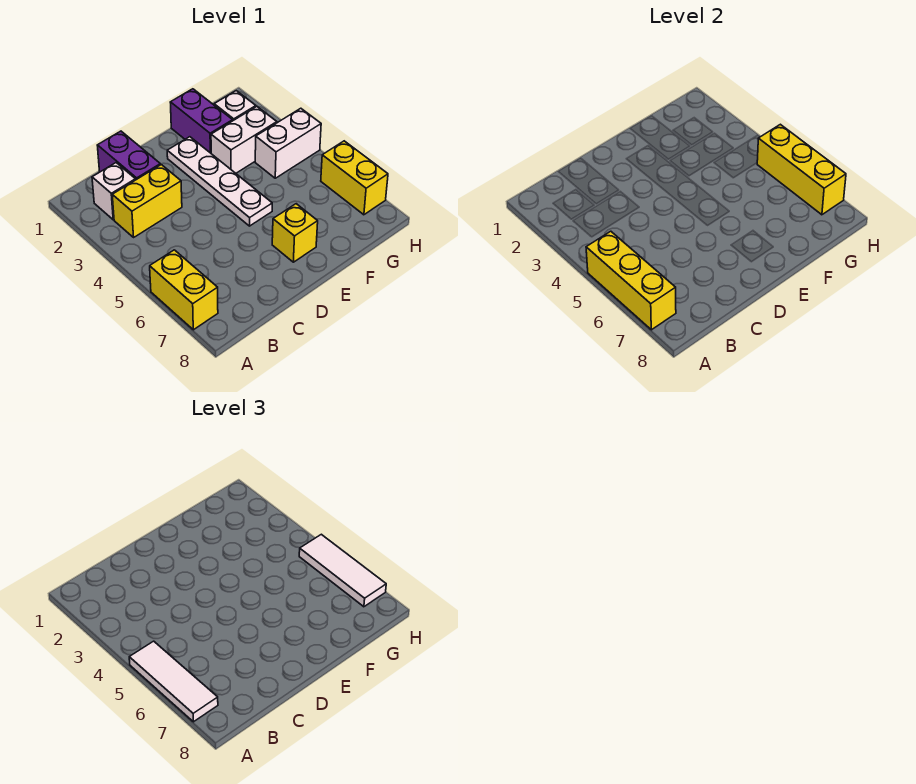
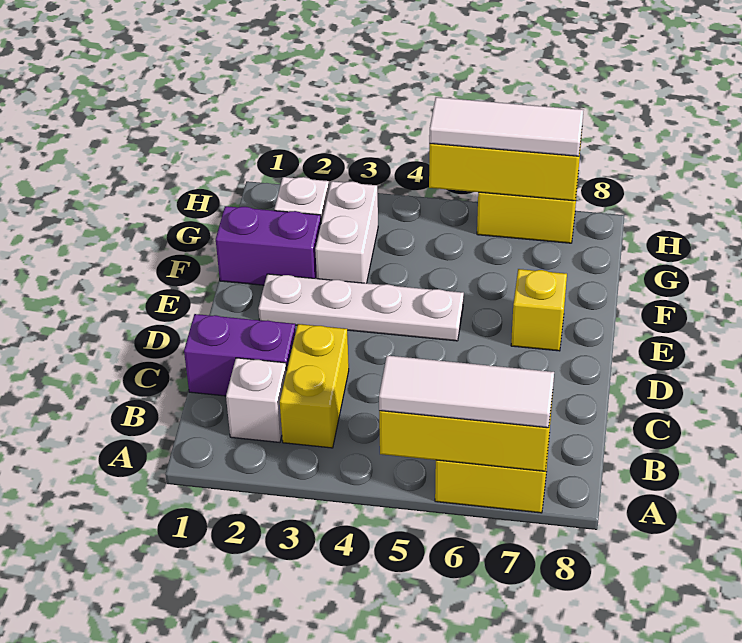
white 1x2 brick [255,108,321,178] -> none

